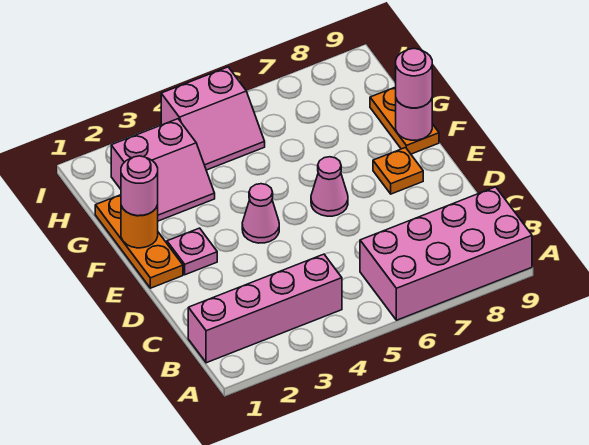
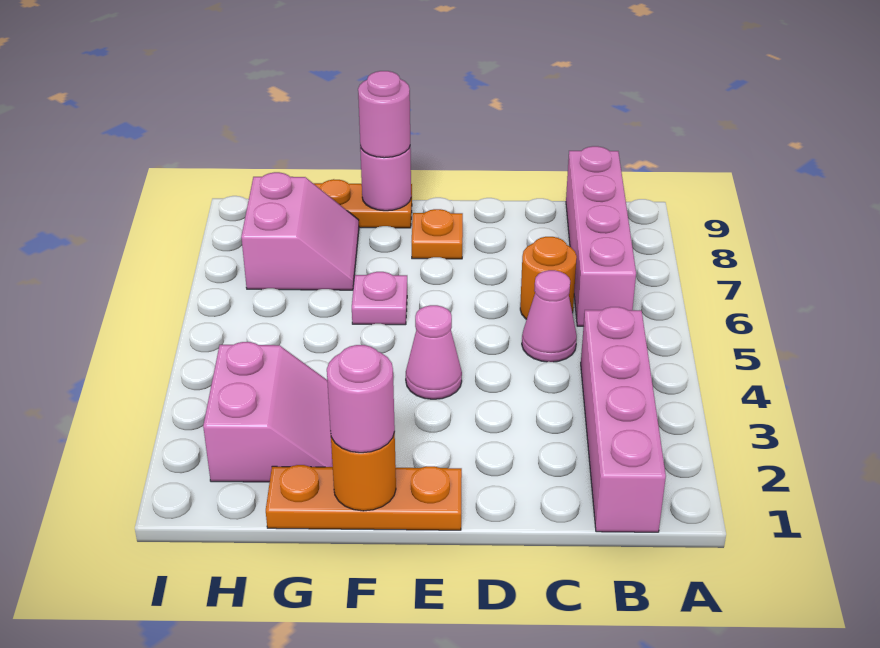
pink 2x4 brick [360,187,532,320] -> pink 1x4 brick [566,146,636,326]
none -> orange 1x1 round brick [520,237,577,319]
pink 1x1 plate [167,228,217,275] -> pink 1x1 plate moved to [352,272,407,325]
pink 1x1 cone [311,157,348,216] -> pink 1x1 cone moved to [522,270,577,362]
pink 2x2 slope [161,67,265,170] -> pink 2x2 slope moved to [241,172,359,290]

